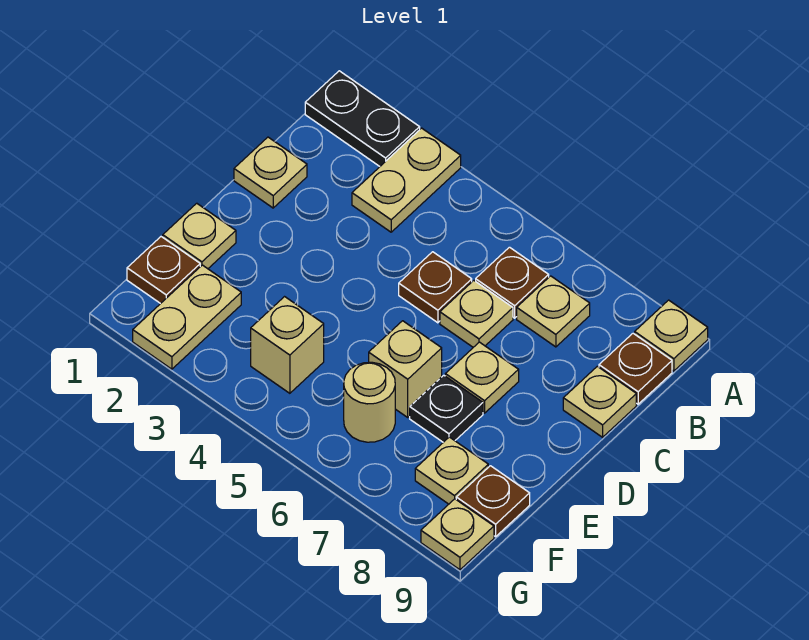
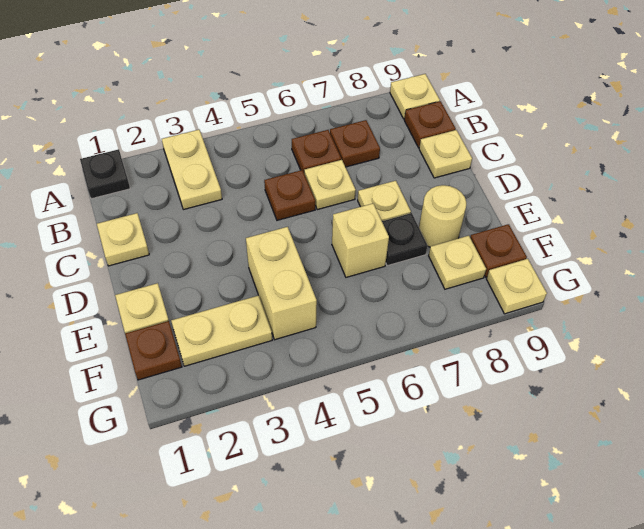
black 1x2 plate [305,71,420,166] -> black 1x1 plate [80,149,130,199]
tan 1x1 plate [517,276,590,347] -> brown 1x1 plate [330,120,380,167]
tan 1x2 plate [133,265,241,369] -> tan 1x2 plate turned to [171,295,272,366]
tan 1x1 brick [251,297,324,393] -> tan 1x2 brick [246,227,317,340]
tan 1x1 round brick [344,362,395,442] -> tan 1x1 round brick moved to [419,185,466,247]

